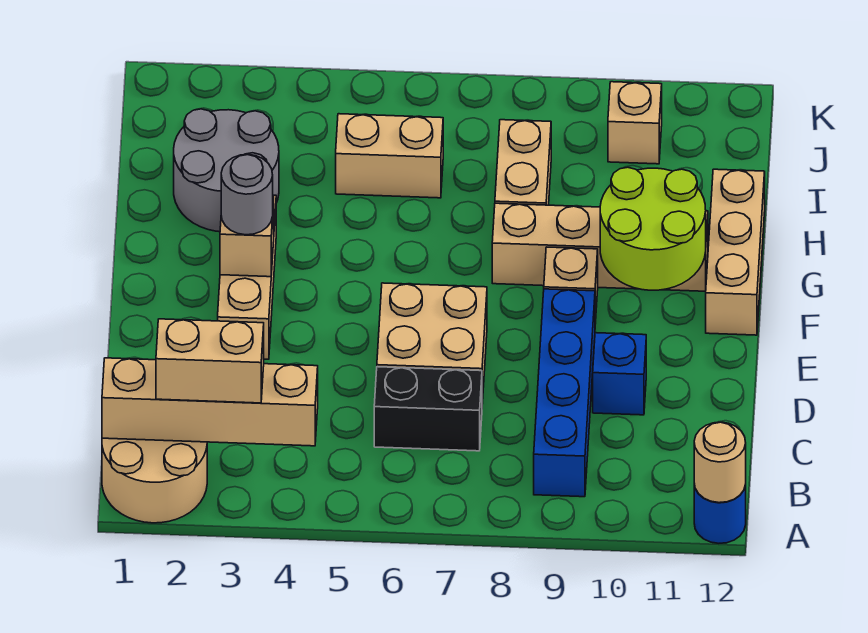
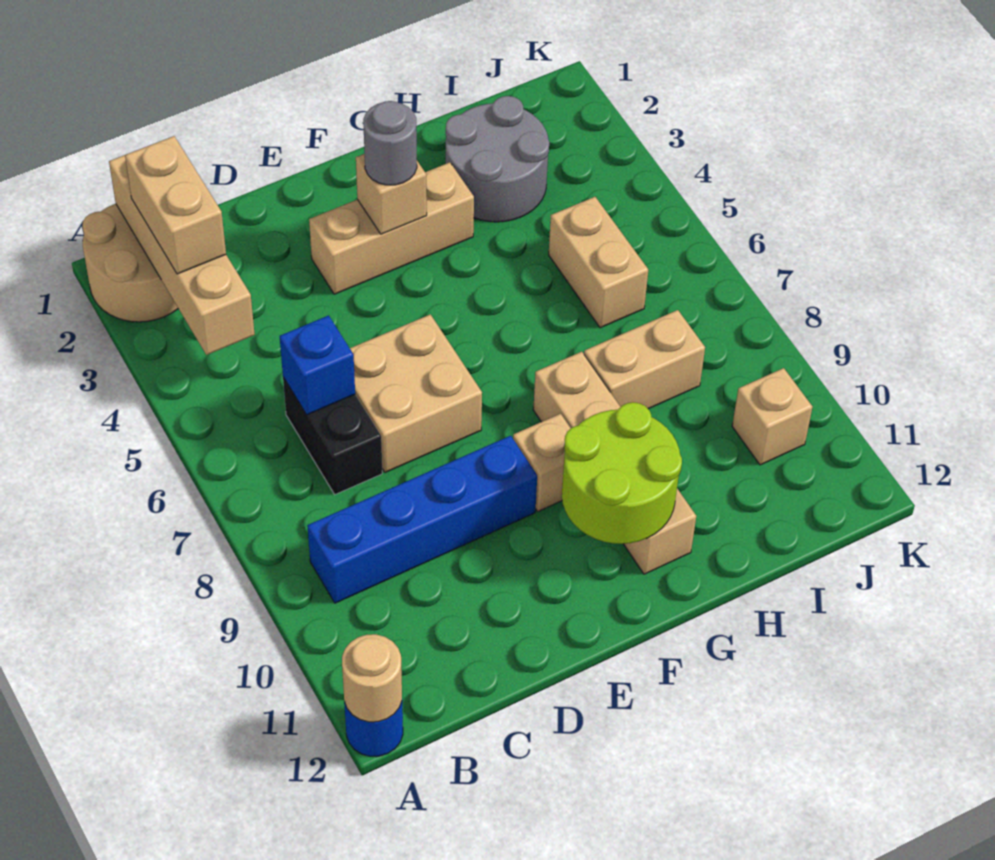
blue 1x1 brick [593,333,646,415] -> blue 1x1 brick moved to [280,315,355,415]
tan 1x3 brick [706,169,765,335] -> none

